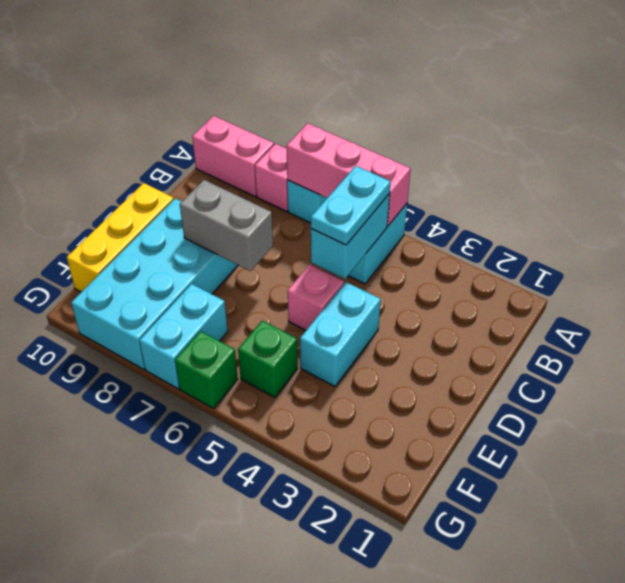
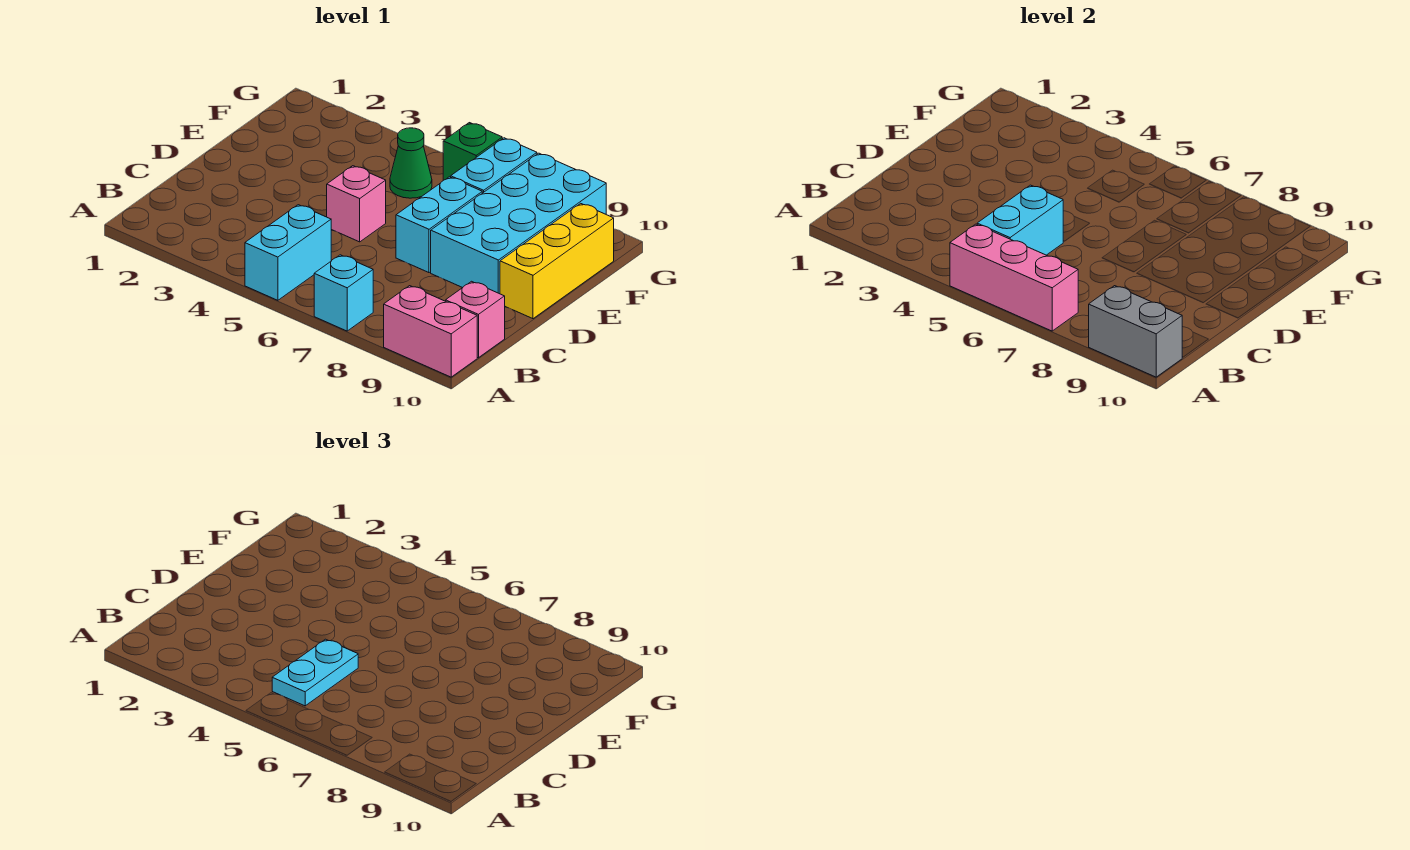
pink 1x1 brick [255,144,288,211] -> pink 1x1 brick moved to [446,281,505,358]
cyan 1x2 brick [300,282,381,386] -> cyan 1x2 brick moved to [396,177,482,273]
grey 1x2 brick [180,180,273,271] -> grey 1x2 brick moved to [1089,286,1182,377]
green 1x1 brick [238,320,298,397] -> green 1x1 cone [390,128,432,198]

